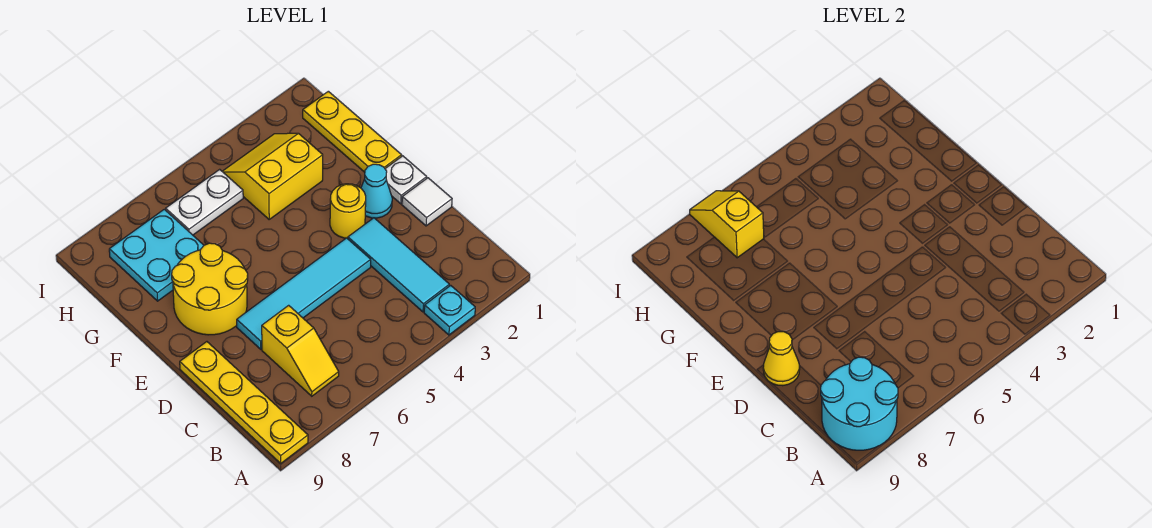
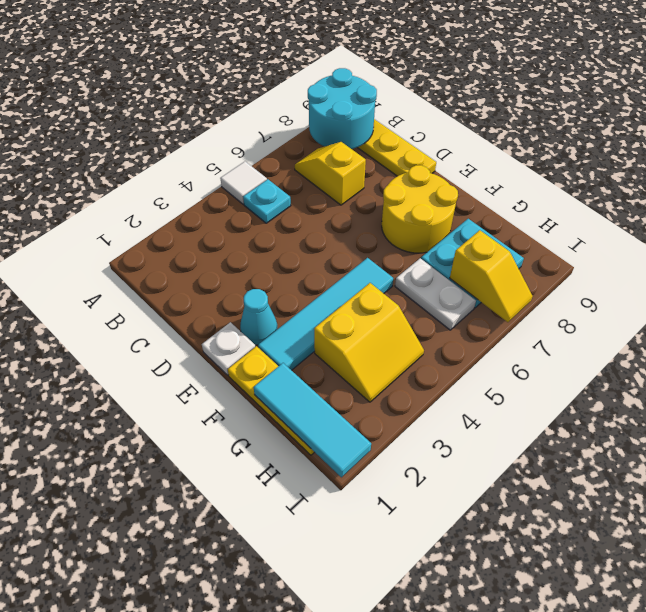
cyan 1x1 plate [424,285,475,335] -> cyan 1x1 plate moved to [243,179,291,223]
cyan 1x3 tile [348,218,449,312] -> cyan 1x3 tile moved to [254,363,371,477]
white 1x1 tile [402,178,452,226] -> white 1x1 tile moved to [220,161,267,204]
cyan 1x4 tile [237,238,371,349] -> cyan 1x4 tile moved to [258,258,393,370]
yellow 1x1 cone [763,332,800,386] -> none
yellow 1x1 round brick [330,184,366,238] -> none
white 1x2 plate [166,169,243,235] -> white 1x2 plate turned to [395,258,476,330]

